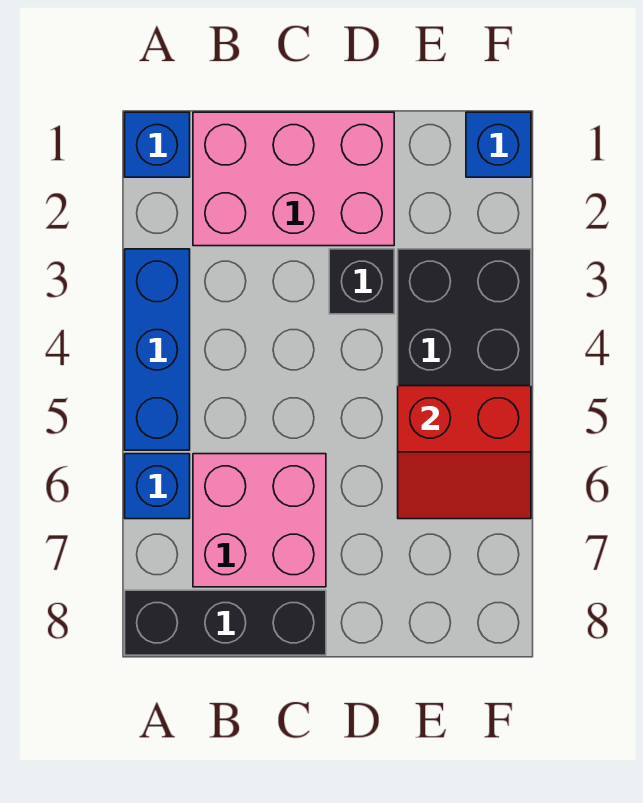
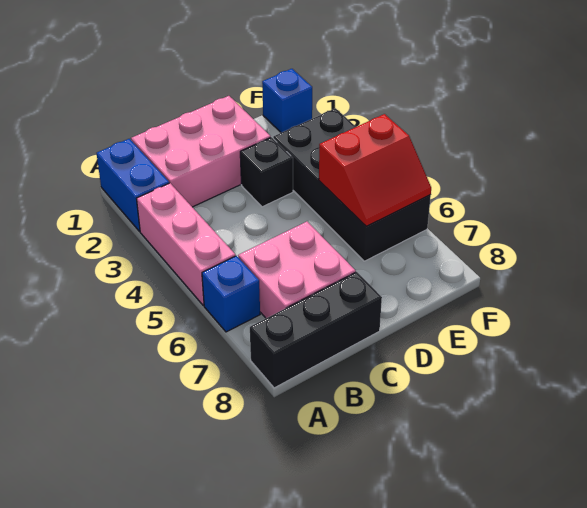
blue 1x1 brick [125,112,190,177] -> blue 1x2 brick [97,139,169,231]
blue 1x3 brick [125,249,190,450] -> pink 1x3 brick [136,183,236,305]

